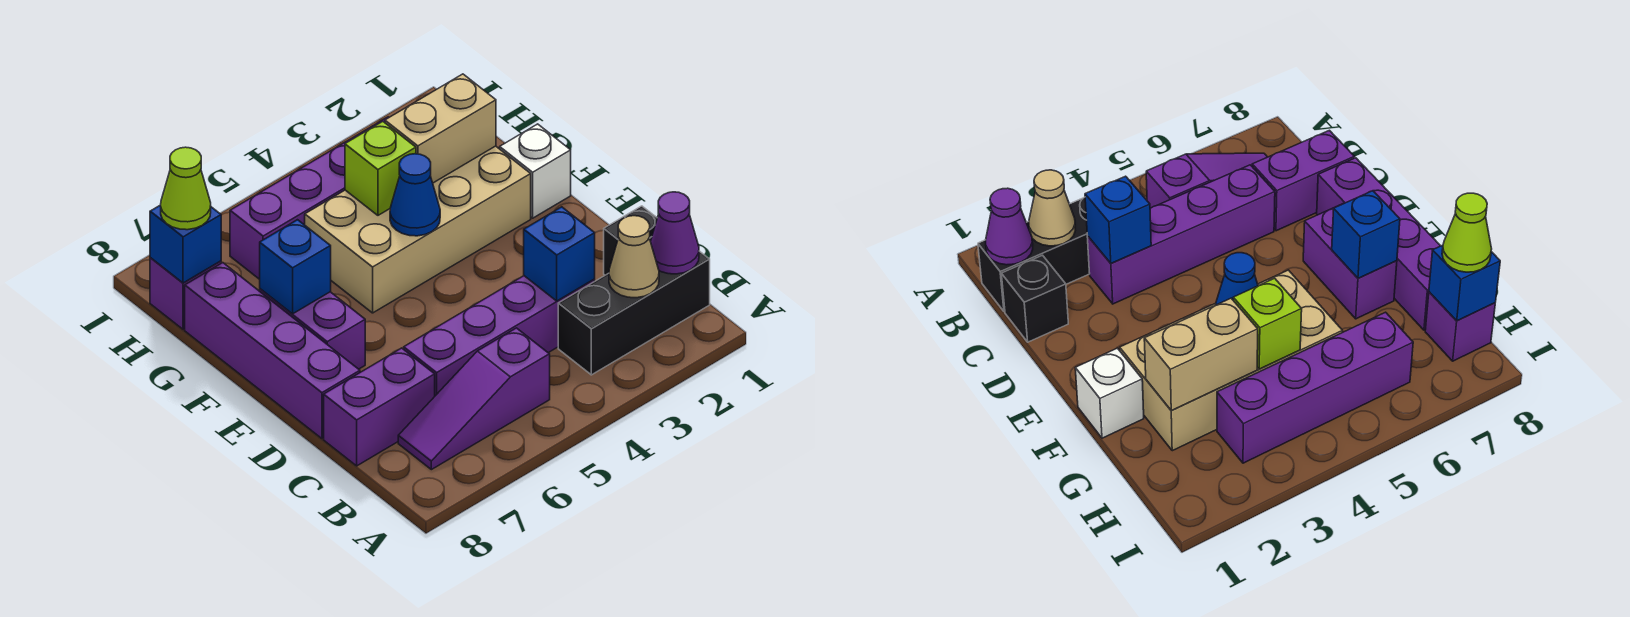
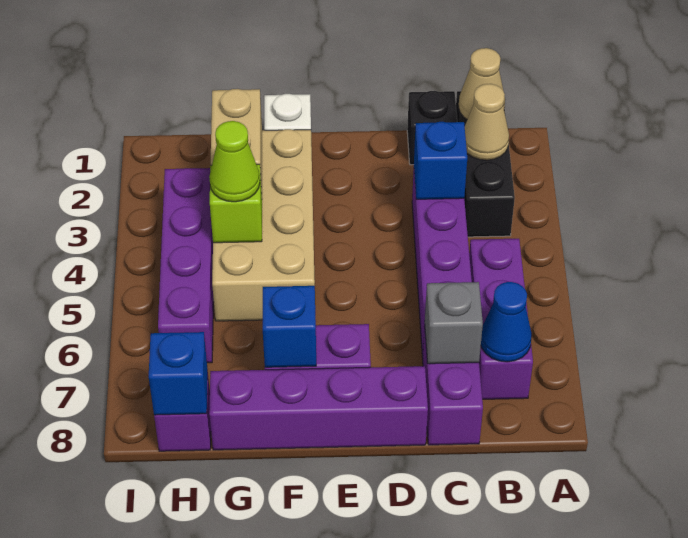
purple 1x1 cone [651,192,699,274] -> tan 1x1 cone [459,48,505,120]
purple 1x3 slope [398,328,550,470] -> purple 1x3 brick [469,239,533,399]
none -> grey 1x1 brick [425,282,483,364]
blue 1x1 cone [390,154,440,236] -> blue 1x1 cone moved to [481,282,532,362]
lime 1x1 cone [161,147,211,230] -> lime 1x1 cone moved to [209,121,260,202]

